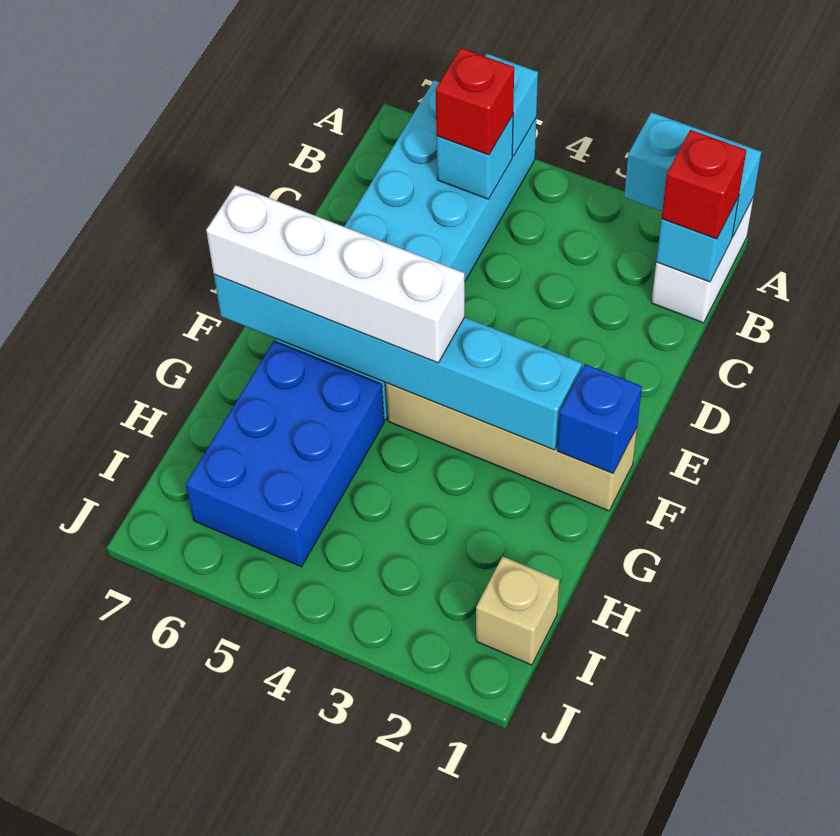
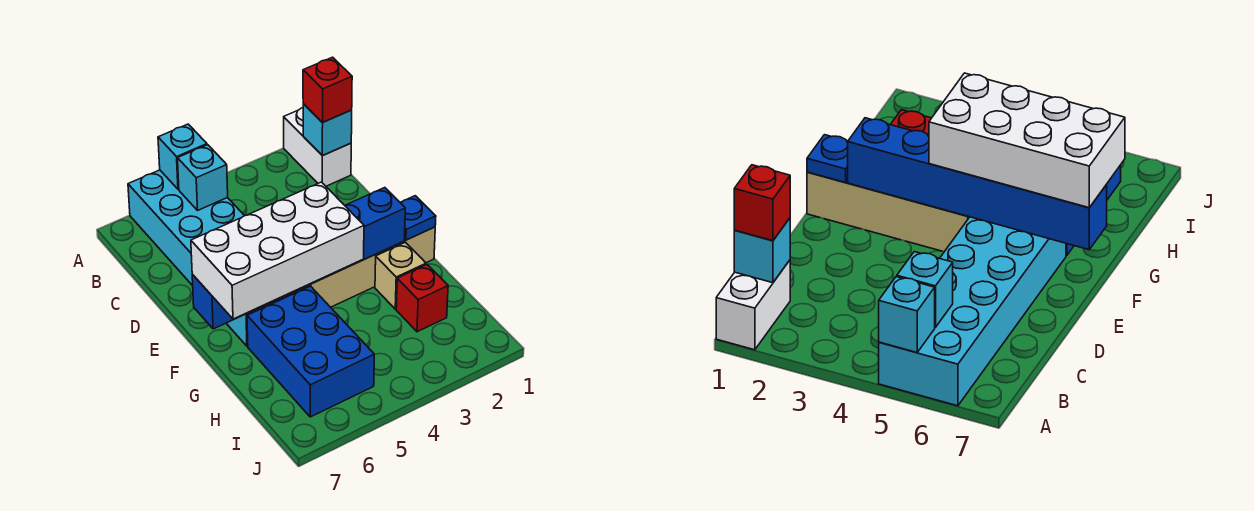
cyan 1x2 brick [624,112,761,237] -> none
red 1x1 brick [435,48,514,155] -> red 1x1 brick moved to [396,265,448,332]
blue 1x1 brick [557,364,642,473] -> blue 1x1 plate [400,196,436,240]
cyan 1x6 brick [214,274,582,450] -> blue 1x6 brick [192,188,405,329]
white 1x4 brick [206,185,465,363] -> white 2x4 brick [191,182,364,319]
tan 1x1 brick [476,557,560,665] -> tan 1x1 brick moved to [375,242,426,309]

